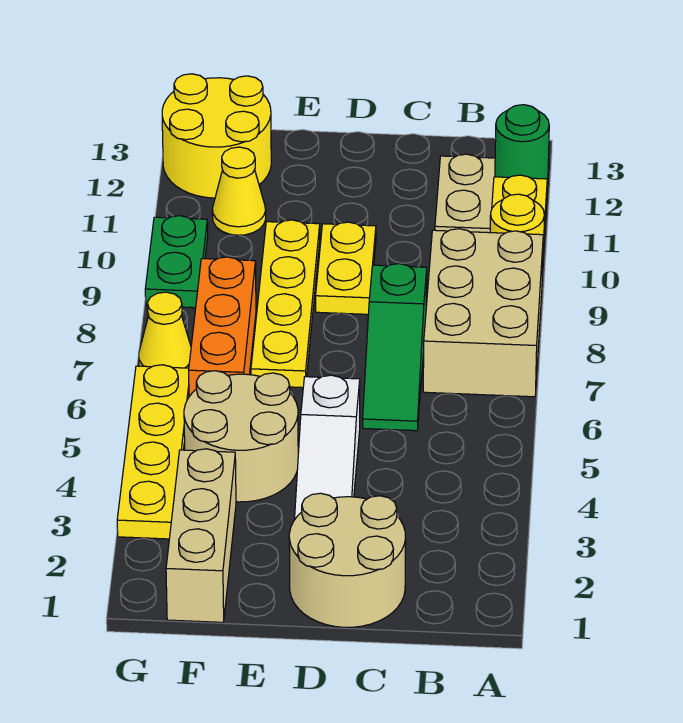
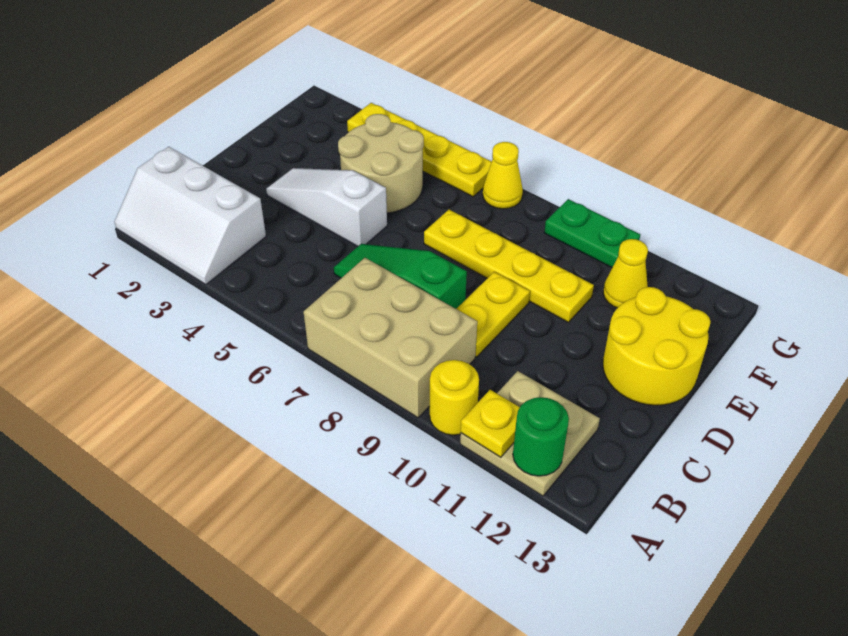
none -> white 2x3 slope [114,147,266,284]
tan 2x2 round brick [289,493,406,627] -> none
yellow 1x2 plate [316,222,376,314] -> yellow 1x2 plate turned to [457,272,530,357]
tan 1x3 brick [166,449,236,622] -> none
orange 1x3 brick [189,257,256,397] -> none
yellow 2x2 round brick [162,74,271,198] -> yellow 2x2 round brick moved to [603,287,711,405]

